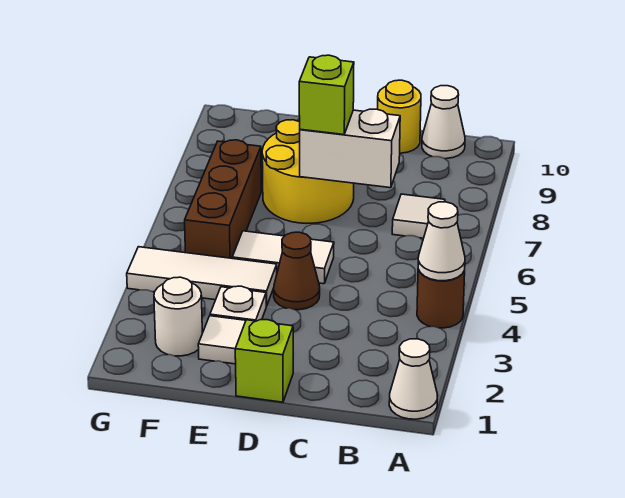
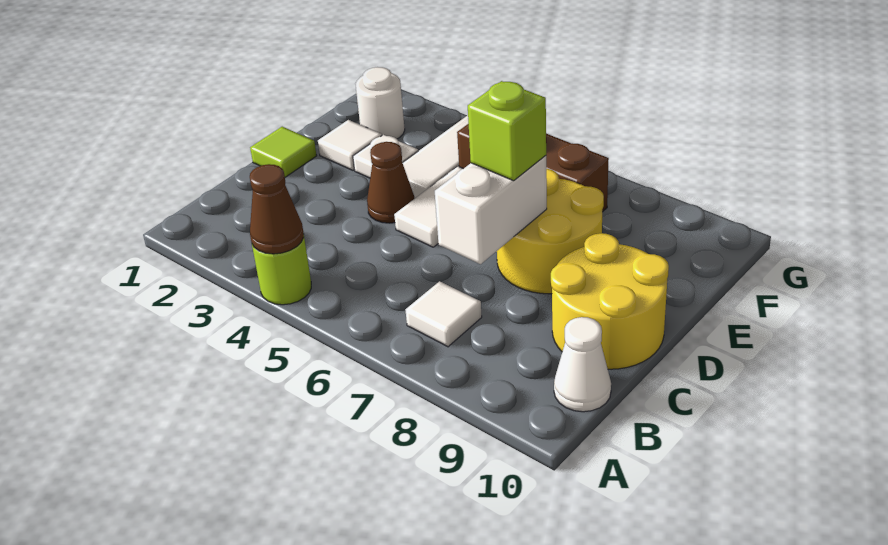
white 1x1 cone [389,339,437,419] -> none
brown 1x1 round brick [417,269,465,328] -> lime 1x1 round brick [252,233,311,305]
white 1x1 cone [418,202,465,281] -> brown 1x1 cone [250,164,304,254]
yellow 1x1 round brick [378,80,421,153] -> yellow 2x2 round brick [551,233,669,369]
lime 1x1 brick [235,320,293,402] -> lime 1x1 tile [250,127,317,177]

